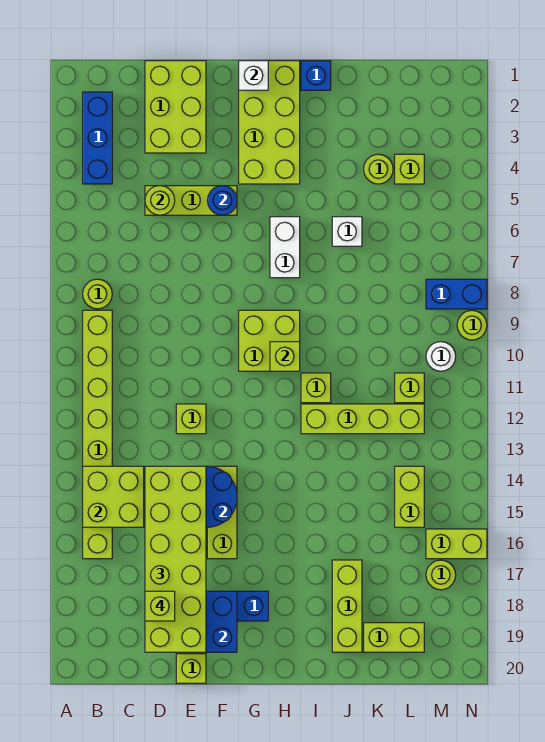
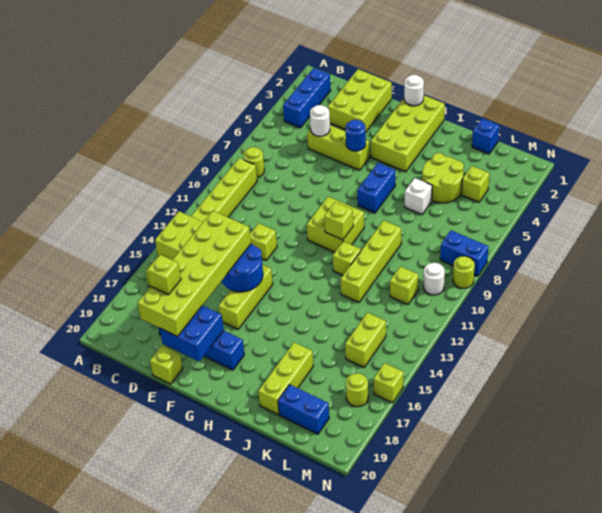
lime 1x1 round brick [145,186,175,215] -> white 1x1 round brick [310,105,330,136]
white 1x1 brick [239,61,268,90] -> white 1x1 round brick [404,75,424,106]
white 1x2 brick [270,217,300,278] -> blue 1x2 brick [358,163,395,213]
blue 1x1 brick [301,61,331,90] -> blue 1x1 brick moved to [472,118,499,154]
lime 1x4 brick [301,404,424,434] -> lime 1x4 brick turned to [341,220,401,302]
lime 1x1 round brick [364,154,393,184] -> lime 2x2 round brick [422,153,464,203]
lime 1x2 brick [364,623,424,652] -> blue 1x2 brick [278,385,329,434]
lime 1x2 brick [426,529,487,559] -> lime 1x1 brick [374,363,404,403]

